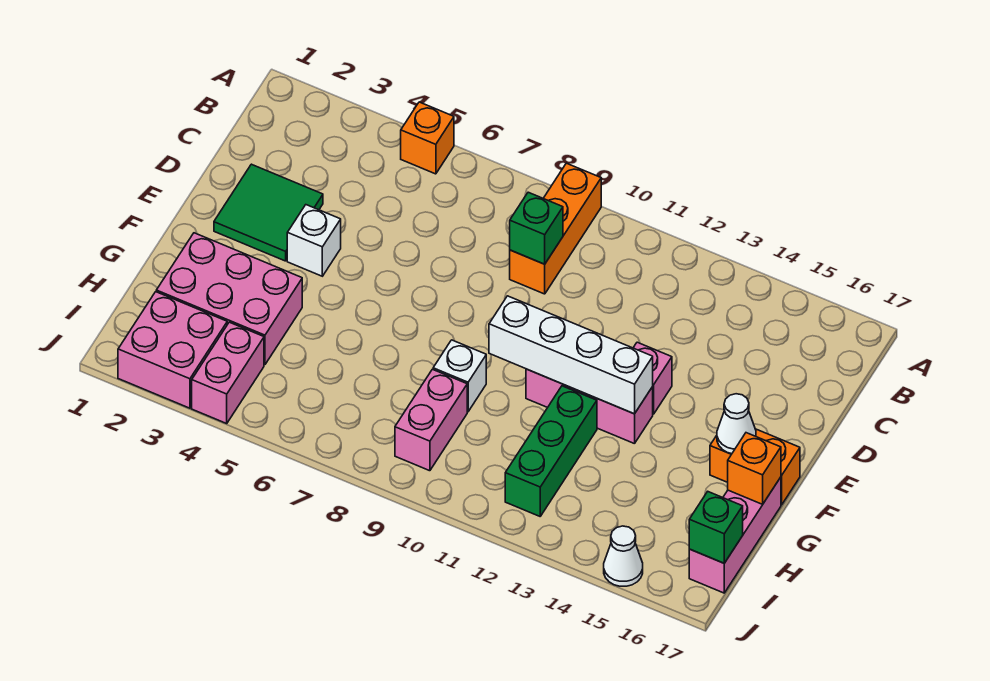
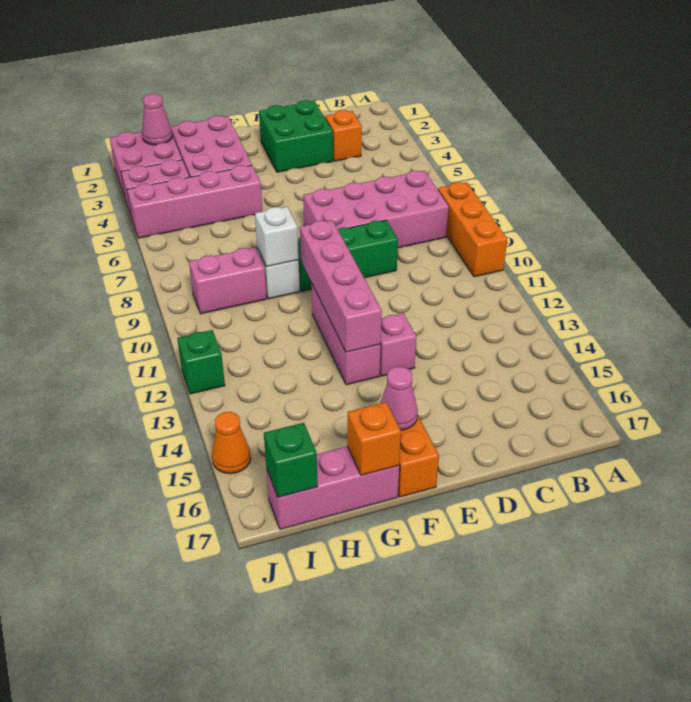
orange 1x1 brick [401,102,454,174] -> orange 1x1 brick moved to [325,110,362,161]
orange 1x3 brick [510,163,601,294] -> orange 1x3 brick turned to [438,182,507,277]
none -> pink 2x4 brick [303,171,449,248]
green 1x1 brick [510,192,563,264] -> green 1x1 brick moved to [177,330,225,394]
green 2x2 tile [214,164,323,261] -> green 2x2 brick [259,100,333,172]
white 1x1 brick [287,205,341,276] -> white 1x1 brick moved to [255,207,299,267]
white 1x4 brick [489,296,653,414] -> pink 1x4 brick [300,220,382,352]
white 1x1 cone [717,394,756,454] -> pink 1x1 cone [380,367,418,430]
none -> pink 1x4 brick [127,165,262,238]
green 1x3 brick [505,386,597,516] -> green 1x3 brick moved to [298,220,398,291]
none -> pink 1x1 cone [142,94,172,145]
white 1x1 cone [604,526,643,586] -> orange 1x1 cone [212,412,251,474]

